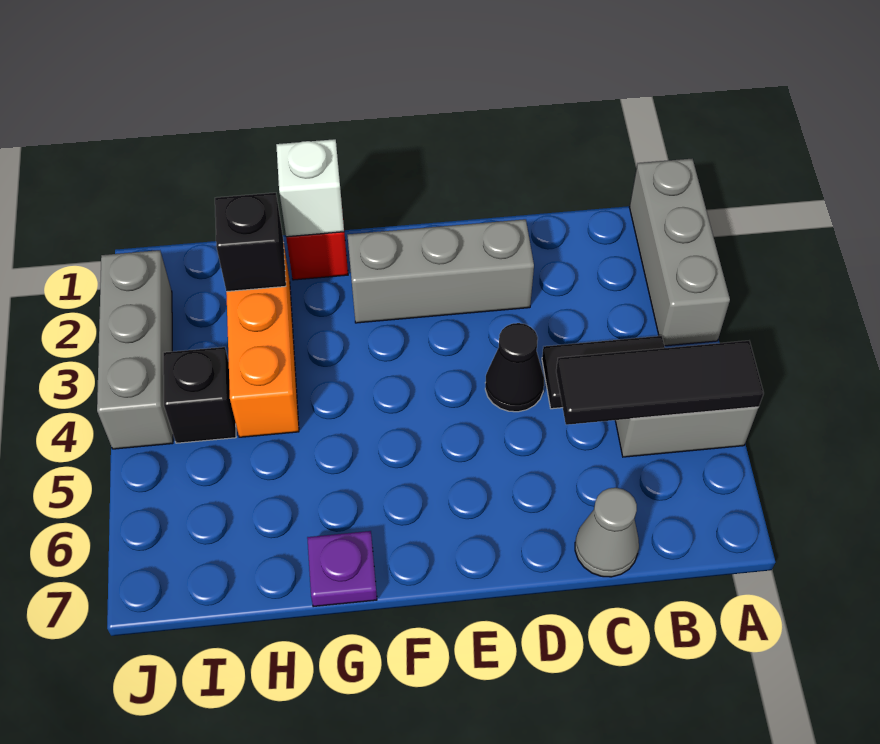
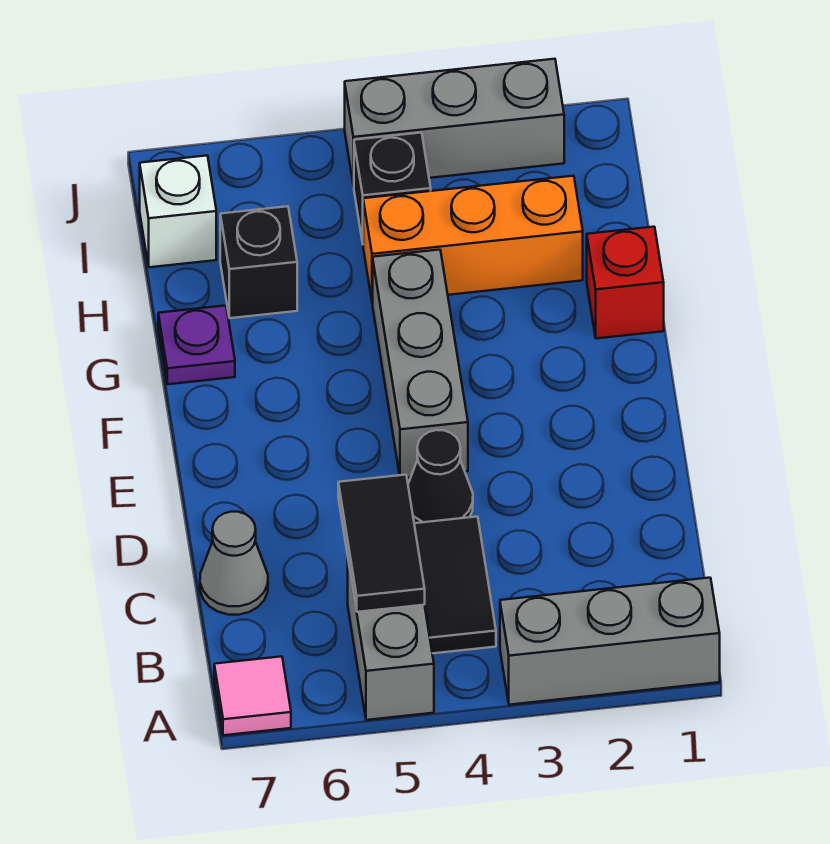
black 1x3 tile [556,341,764,425] -> black 1x2 tile [338,475,425,612]
none -> pink 1x1 tile [214,656,291,735]
grey 1x3 brick [347,219,534,323] -> grey 1x3 brick moved to [373,250,468,478]
white 1x1 brick [276,139,344,237] -> white 1x1 brick moved to [140,156,216,267]
black 1x1 brick [215,193,286,292] -> black 1x1 brick moved to [220,206,297,318]

